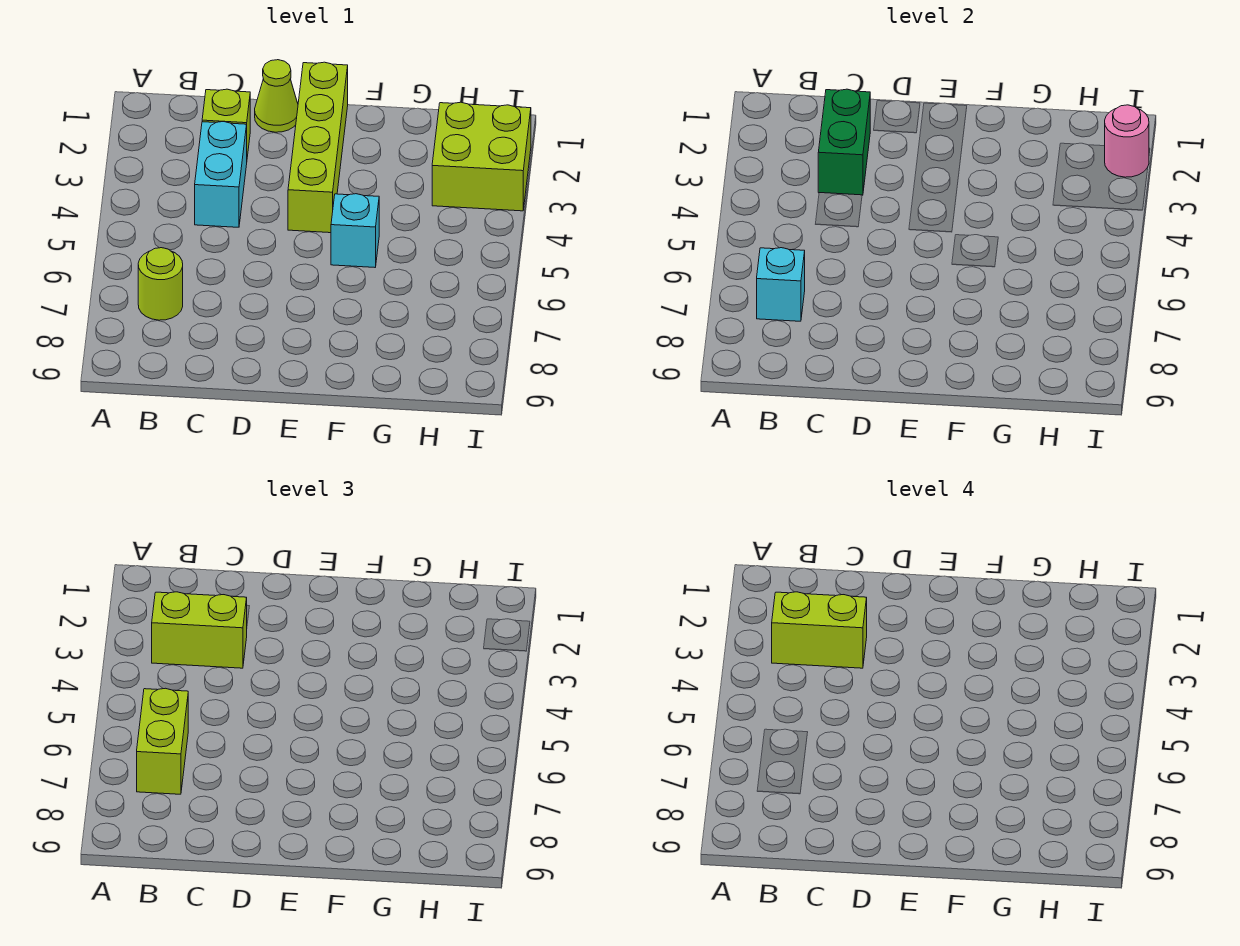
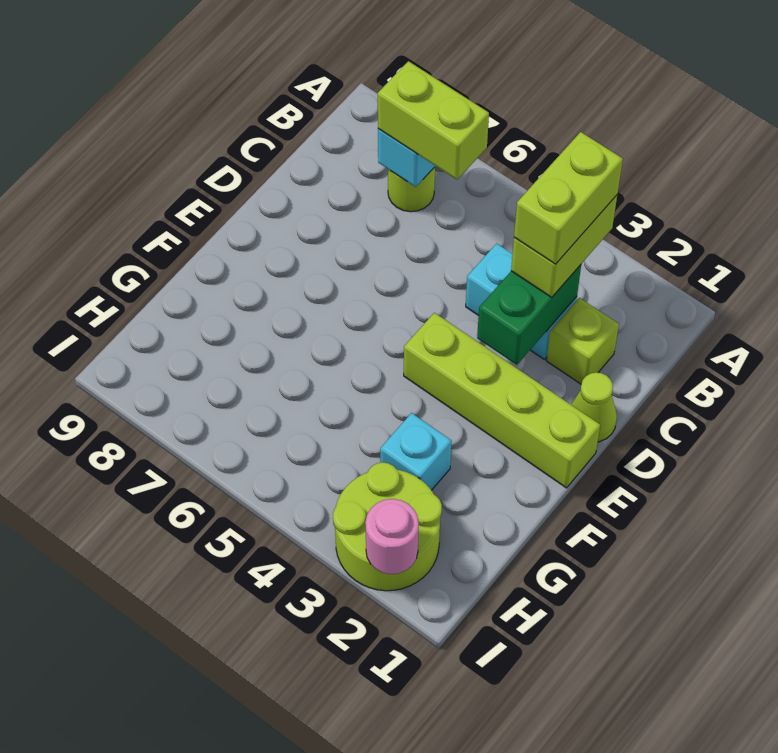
green 1x2 brick [818,89,870,195] -> green 1x2 brick turned to [477,265,581,365]
cyan 1x1 brick [331,194,379,267] -> cyan 1x1 brick moved to [380,413,452,490]
lime 2x2 brick [432,102,531,211] -> lime 2x2 round brick [333,462,442,591]

